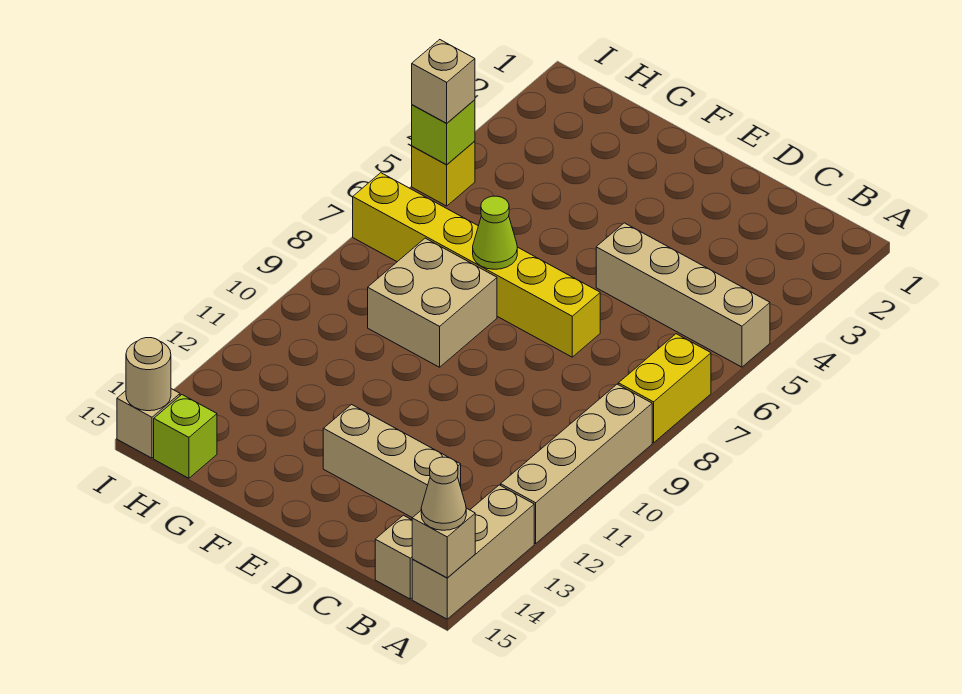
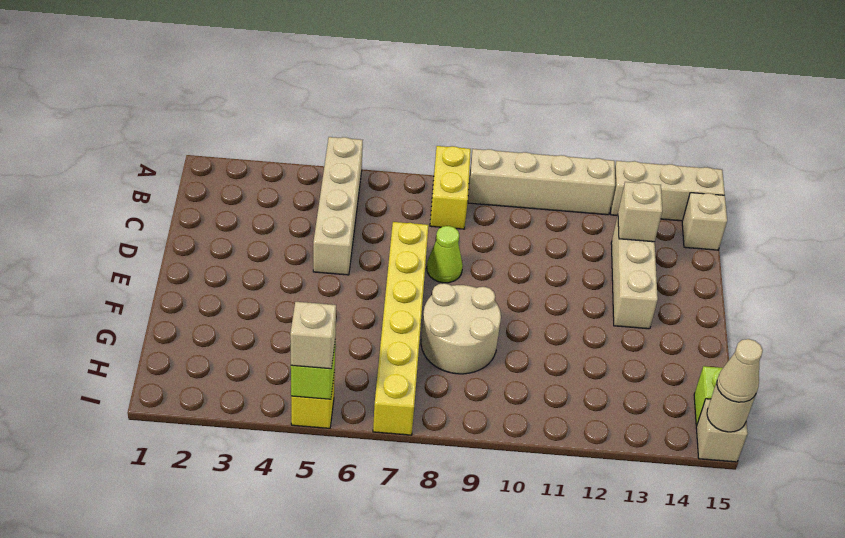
yellow 1x2 brick [618,334,711,443] -> yellow 1x2 brick turned to [430,146,471,229]
tan 1x1 brick [412,508,475,578] -> tan 1x1 brick moved to [618,182,662,242]
tan 1x1 cone [421,457,466,530] -> tan 1x1 cone moved to [717,339,763,402]
lime 1x1 cone [473,196,517,269] -> lime 1x1 cone moved to [427,226,463,283]
tan 2x2 brick [368,238,497,367] -> tan 2x2 round brick [421,283,501,374]

